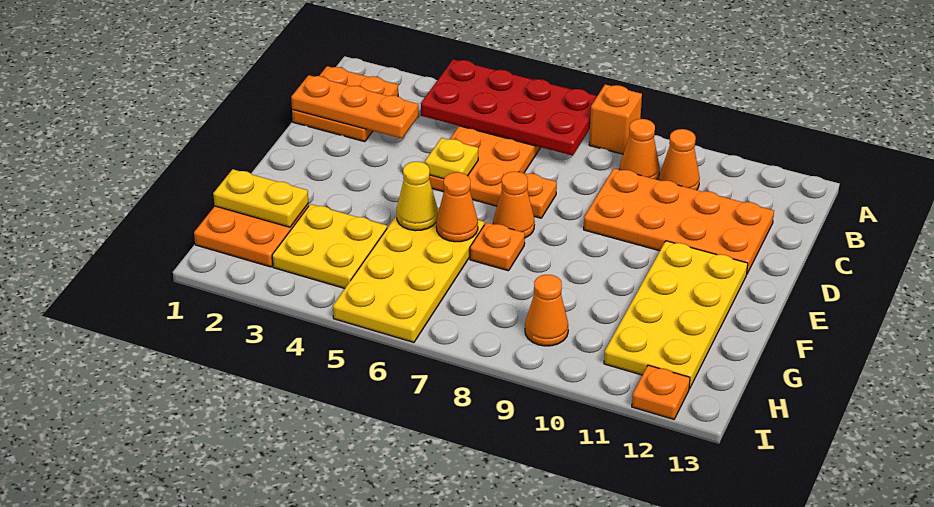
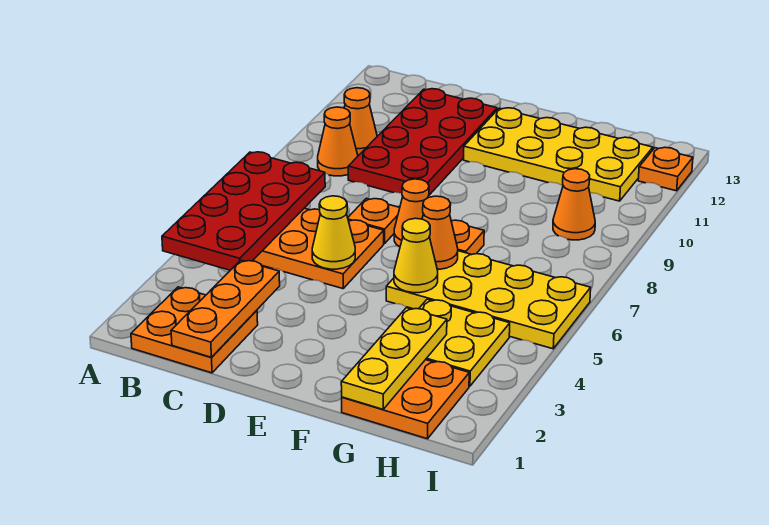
orange 1x1 brick [589,84,642,154] -> none
orange 2x4 plate [584,168,774,274] -> red 2x4 plate [348,89,497,195]
yellow 1x1 plate [425,138,478,179] -> yellow 1x1 cone [312,196,355,269]
yellow 1x2 plate [213,169,309,227] -> yellow 1x3 plate [341,308,447,409]

